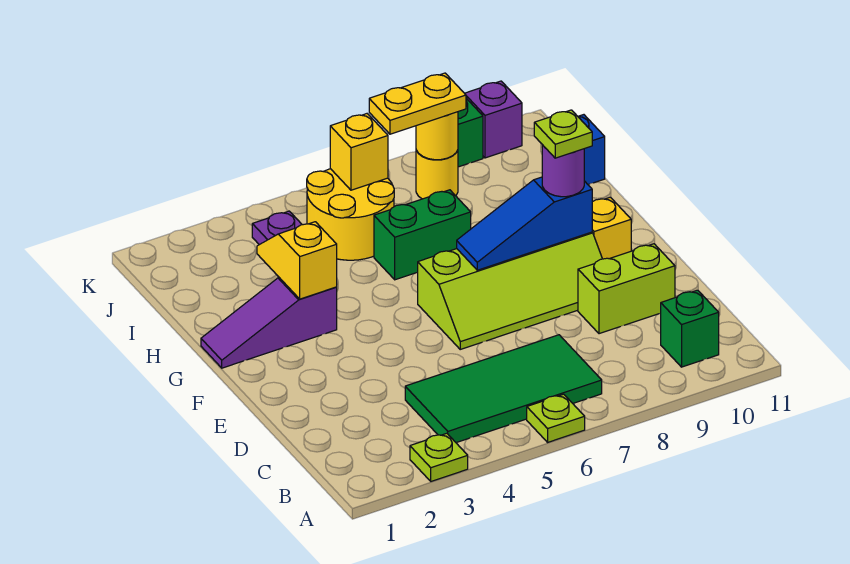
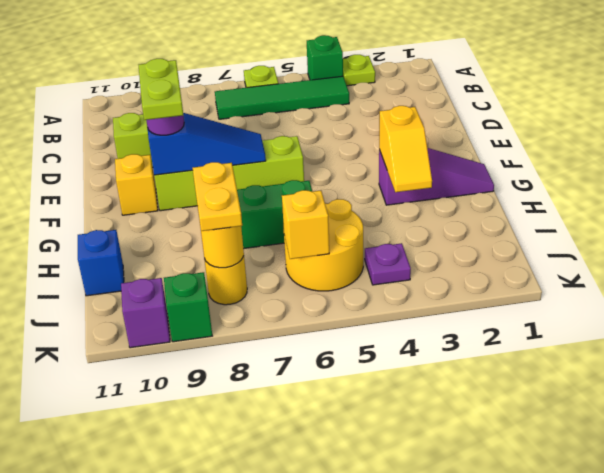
green 2x4 tile [405,335,602,443] -> green 1x4 tile [215,76,349,119]
green 1x1 brick [661,290,719,367] -> green 1x1 brick moved to [307,35,343,80]
lime 1x1 plate [534,110,592,158] -> lime 1x2 plate [139,59,183,120]
yellow 1x2 plate [369,73,466,134] -> yellow 1x2 plate turned to [193,162,242,231]

